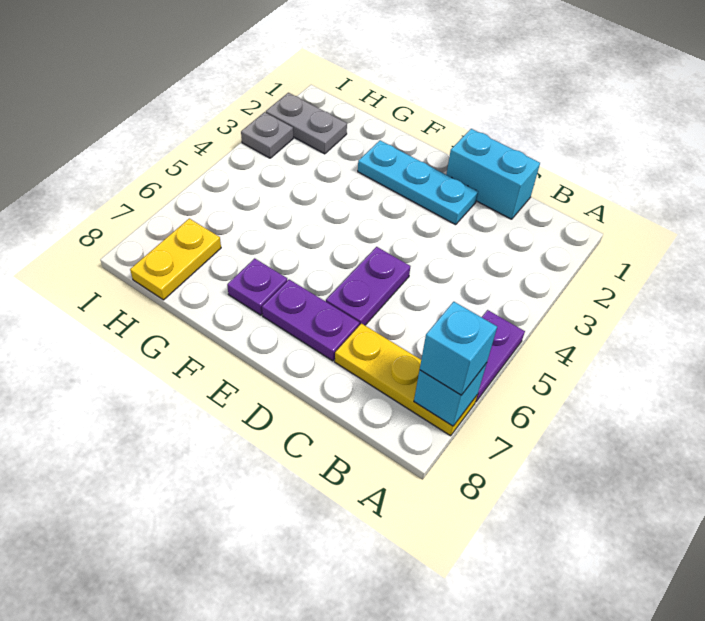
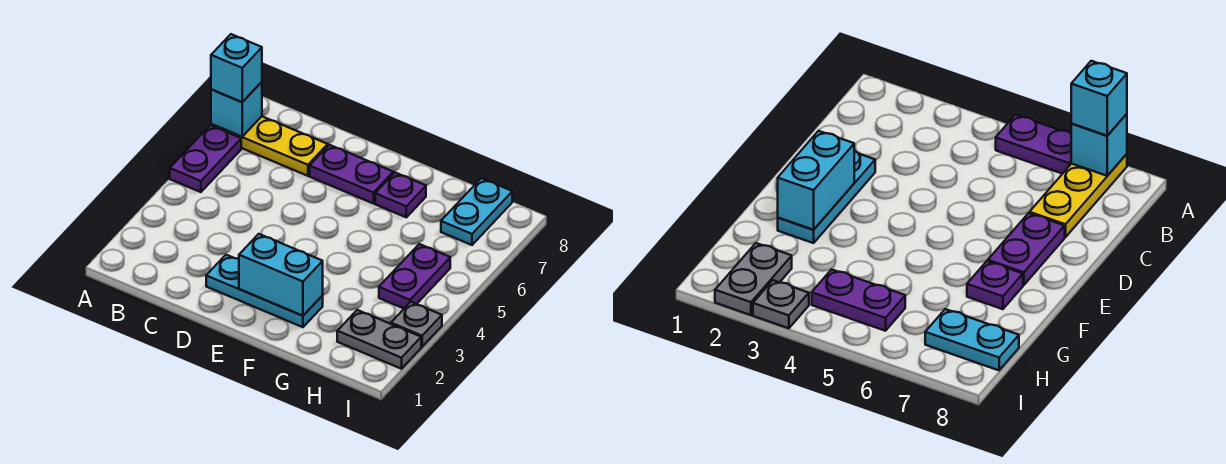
cyan 1x2 brick [446,129,540,219] -> cyan 1x2 brick moved to [239,234,323,316]
purple 1x2 plate [326,247,411,325] -> purple 1x2 plate moved to [379,244,450,308]
yellow 1x2 plate [130,219,221,300] -> cyan 1x2 plate [441,178,512,245]

